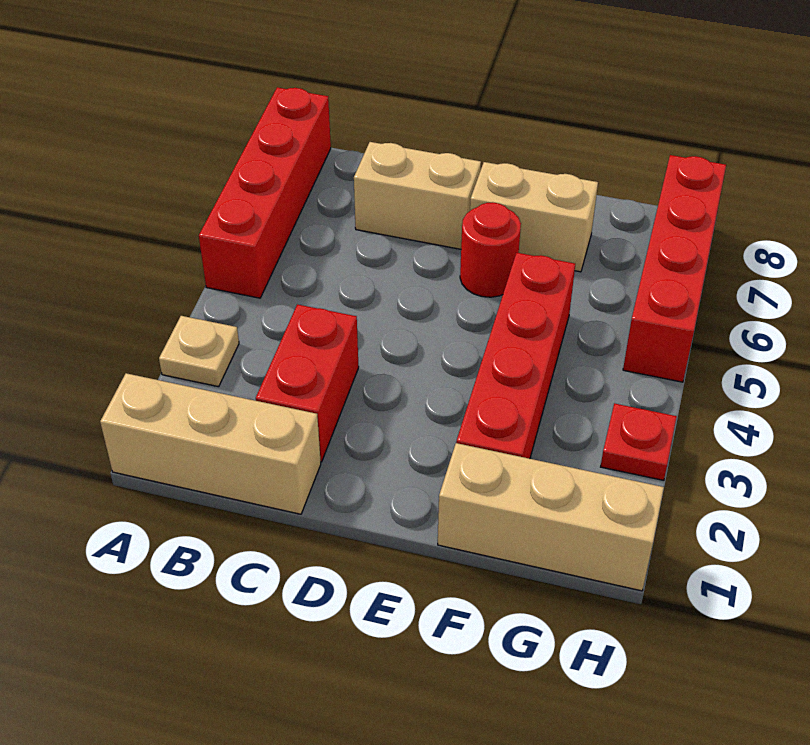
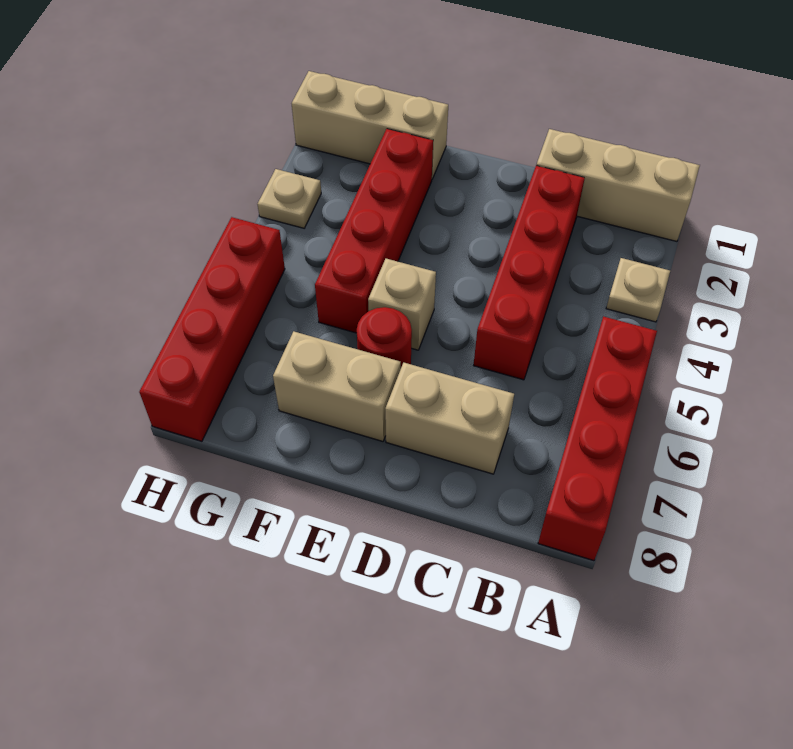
red 1x2 brick [256,304,359,462] -> red 1x4 brick [474,166,585,380]
none -> tan 1x1 brick [368,259,436,350]
red 1x1 plate [601,403,677,480] -> tan 1x1 plate [258,169,321,228]

